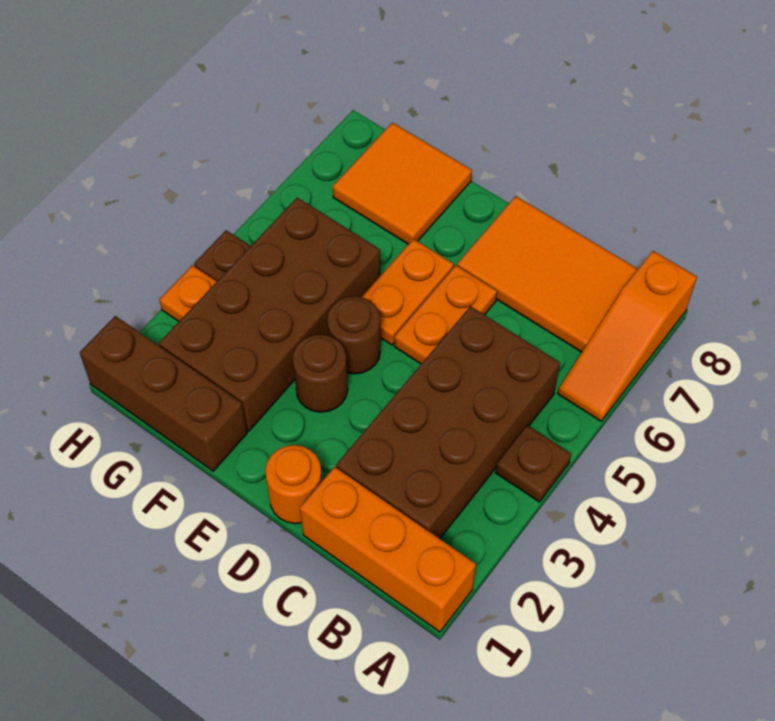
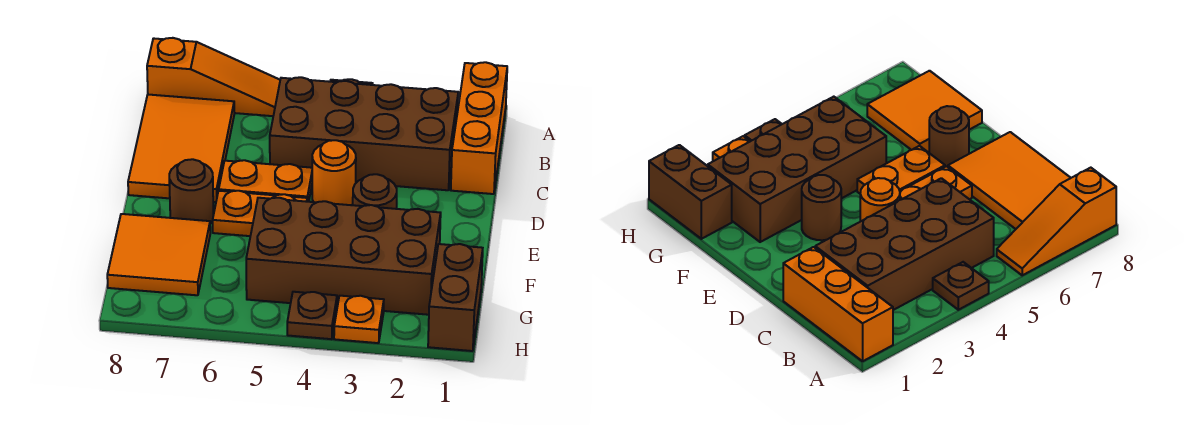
orange 1x1 round brick [265,445,322,524] -> orange 1x1 round brick moved to [312,140,356,205]
brown 1x1 round brick [327,296,380,374] -> brown 1x1 round brick moved to [169,159,213,224]
brown 1x3 brick [80,316,247,471] -> brown 1x2 brick [428,244,483,351]

